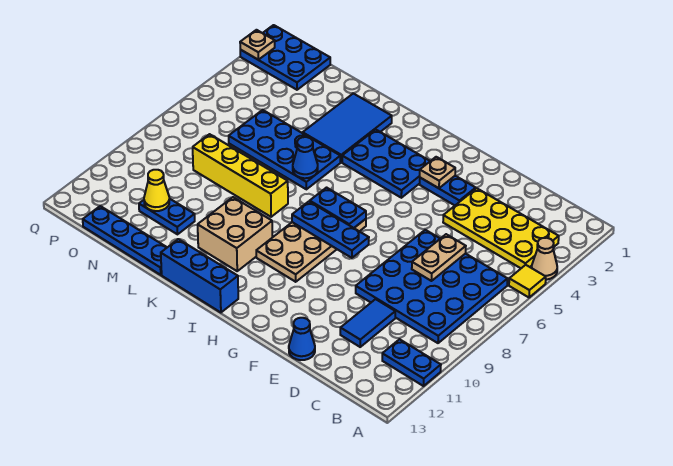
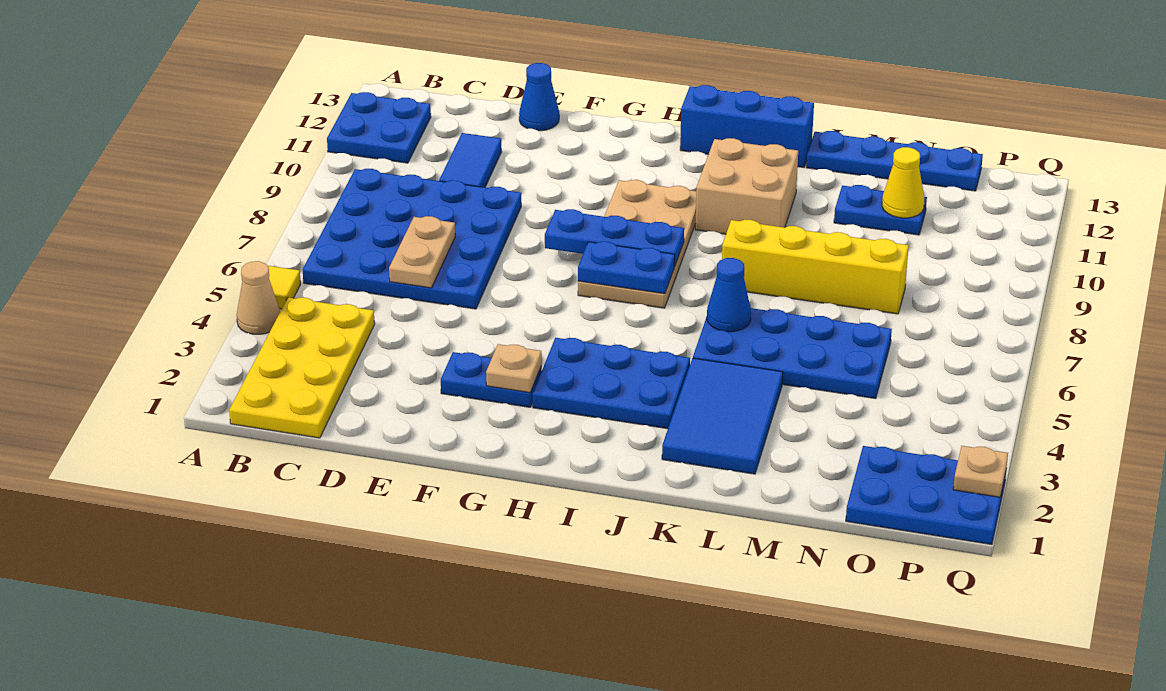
blue 1x2 plate [382,339,441,386] -> blue 2x2 plate [327,92,431,163]
yellow 2x4 plate [443,188,559,268] -> yellow 2x4 plate turned to [229,298,375,438]

